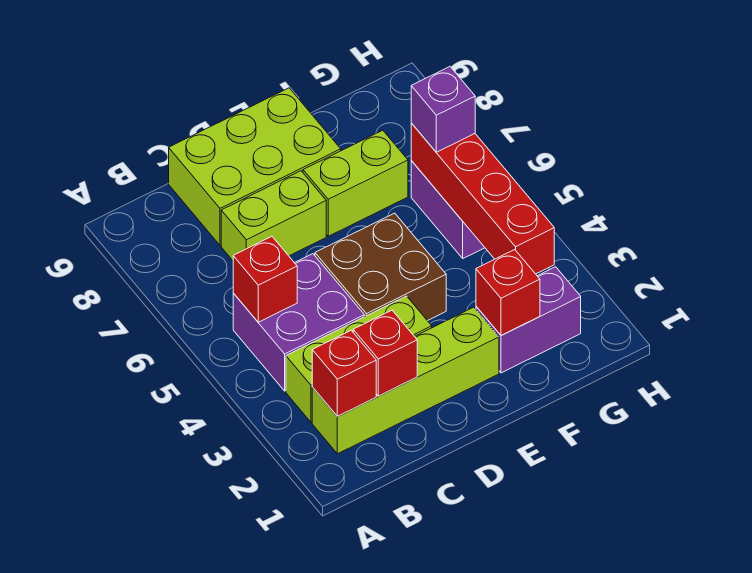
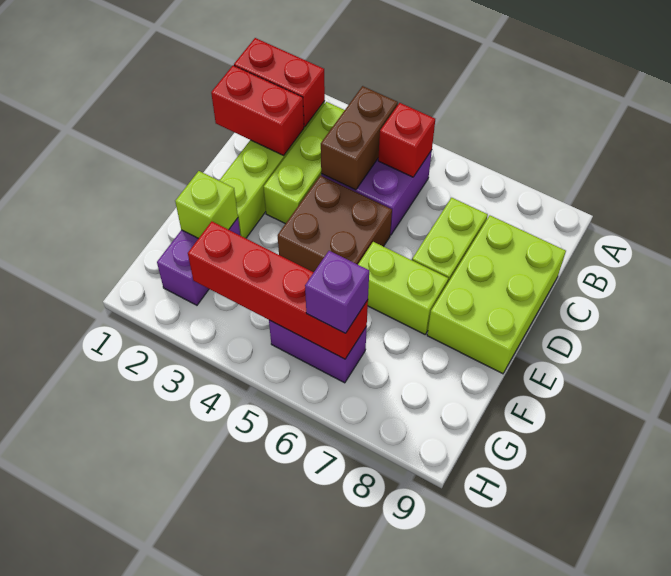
red 1x1 brick [312,331,376,416] -> red 1x2 brick [234,38,325,127]
none -> brown 1x2 brick [321,86,398,190]
red 1x1 brick [353,310,417,396] -> red 1x2 brick [211,65,304,155]
lime 1x2 brick [303,130,408,236] -> lime 1x2 brick turned to [358,242,448,334]
red 1x1 brick [476,250,540,336] -> lime 1x1 brick [175,171,238,239]

